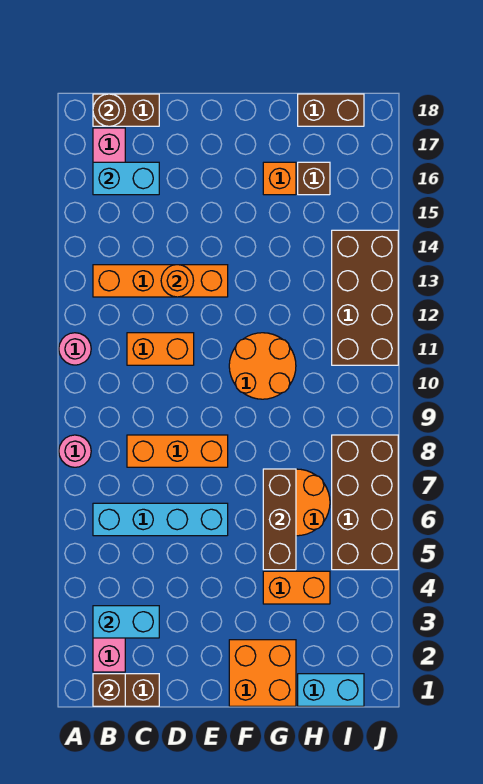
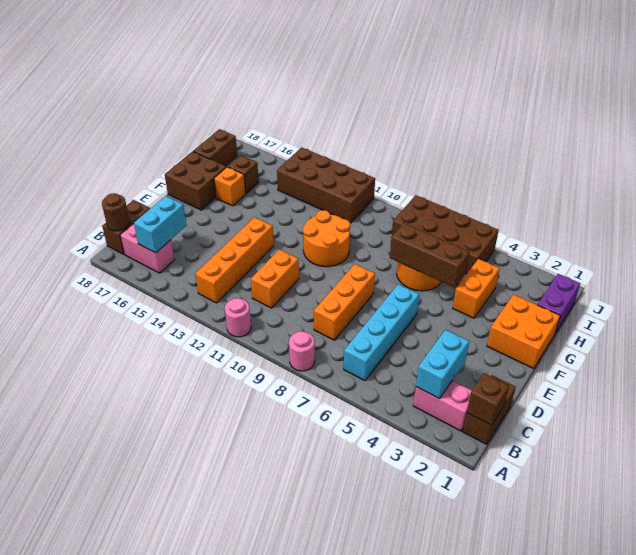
orange 1x1 round brick [161,265,194,297] -> none
none -> brown 2x2 brick [165,151,226,210]
cyan 1x2 brick [298,674,364,706] -> purple 1x2 brick [538,274,580,333]

